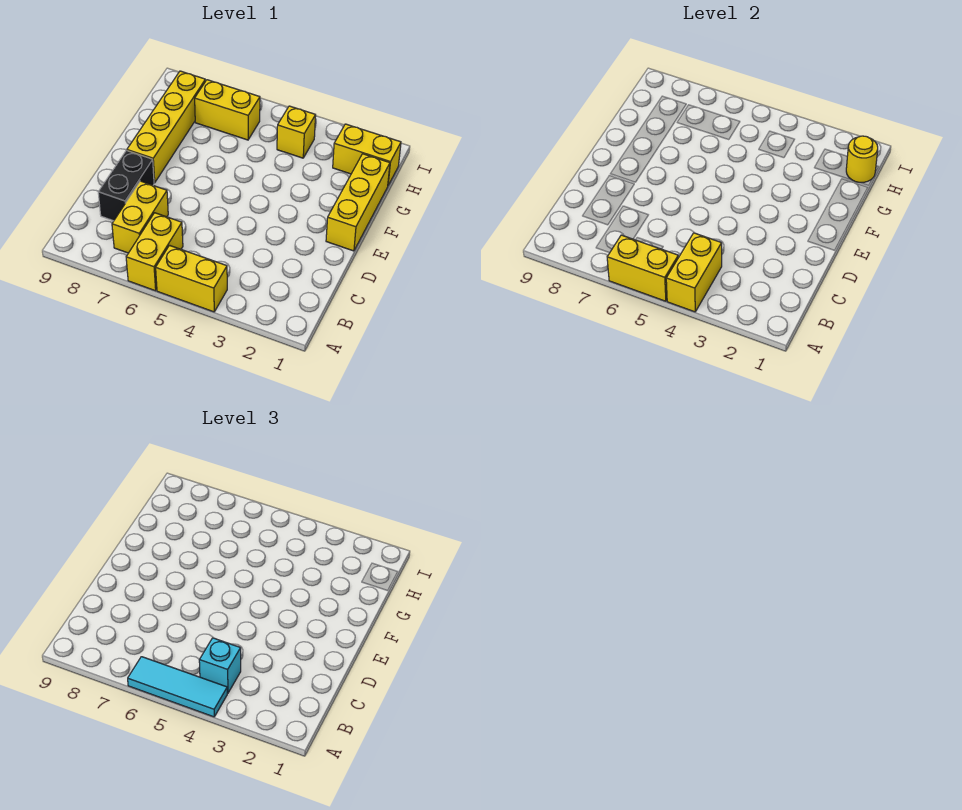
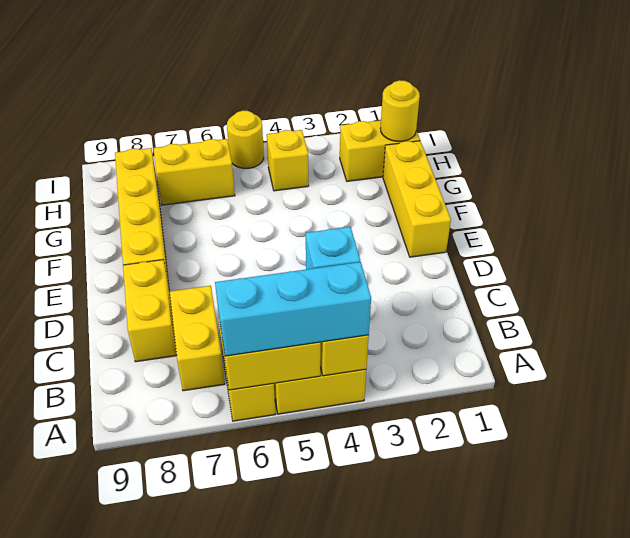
cyan 1x3 tile [128,657,227,717] -> cyan 1x3 brick [215,262,371,356]
black 1x2 brick [98,150,154,221] -> yellow 1x2 brick [123,260,177,362]
none -> yellow 1x1 round brick [227,111,264,168]

